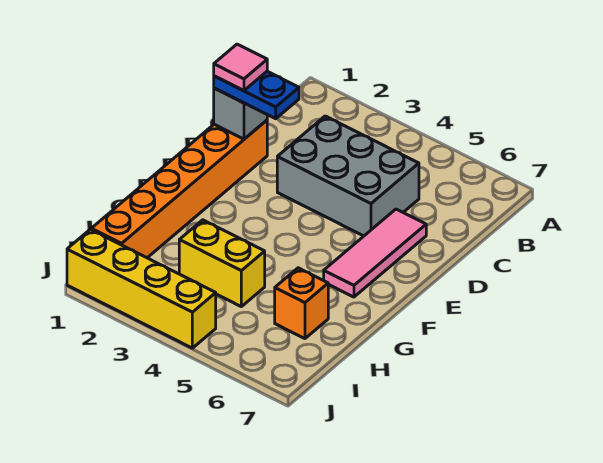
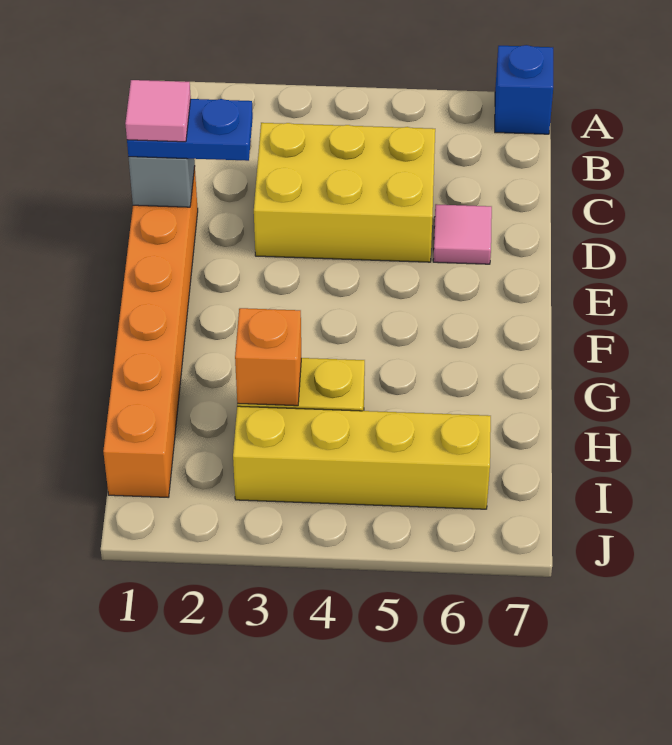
none -> blue 1x1 brick [495,45,553,134]
grey 2x3 brick [277,116,419,236] -> yellow 2x3 brick [254,123,435,262]
pink 1x3 tile [324,209,426,297] -> pink 1x1 tile [433,204,492,264]
orange 1x1 brick [275,268,328,339] -> orange 1x1 brick moved to [235,308,301,406]
yellow 1x4 brick [67,229,216,348] -> yellow 1x4 brick moved to [233,406,491,509]

